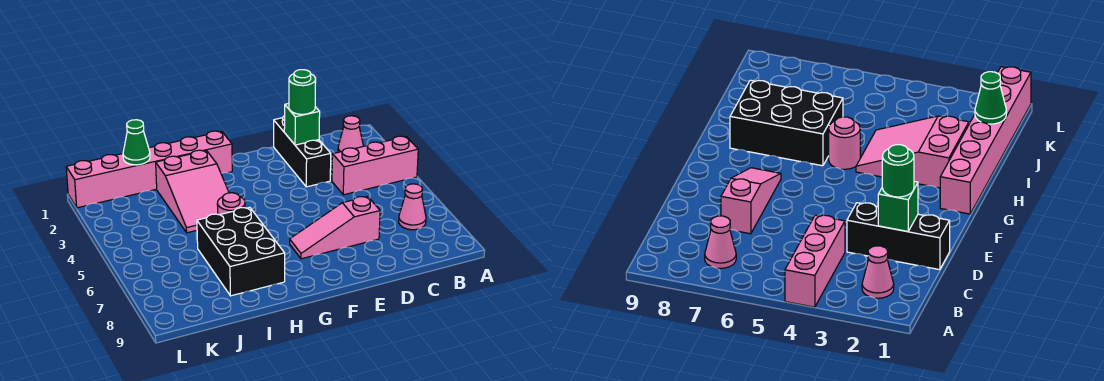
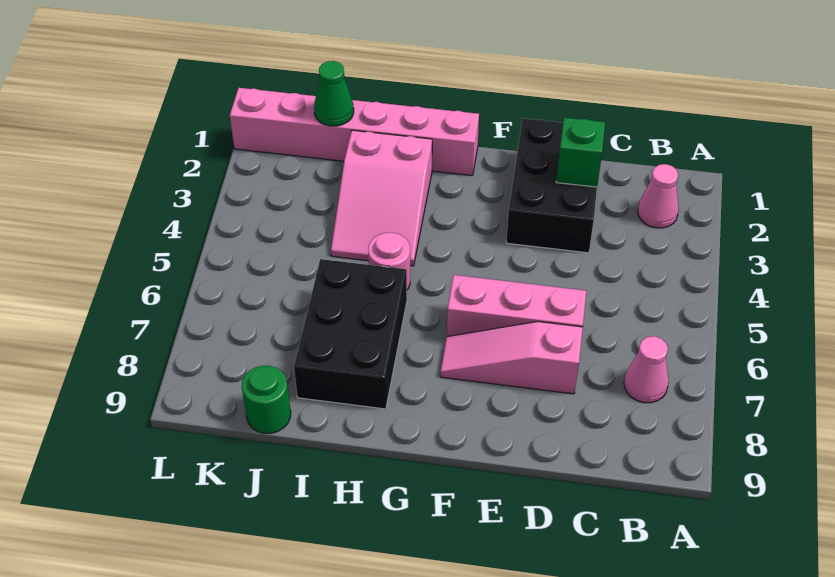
pink 1x3 brick [332,136,418,195] -> pink 1x3 brick moved to [447,275,586,336]
black 1x3 brick [274,116,331,187] -> black 2x3 brick [506,118,597,253]
green 1x1 round brick [289,70,316,114] -> green 1x1 round brick moved to [242,366,291,433]

